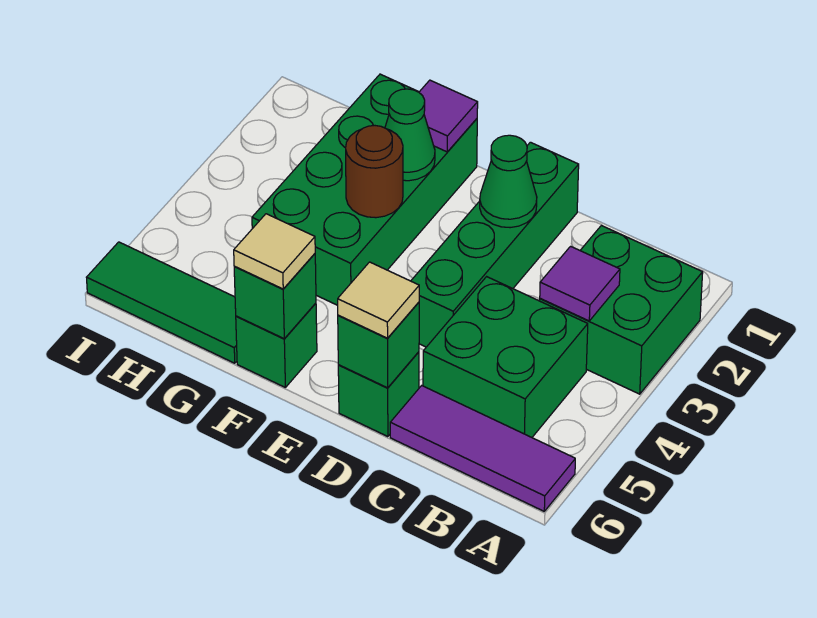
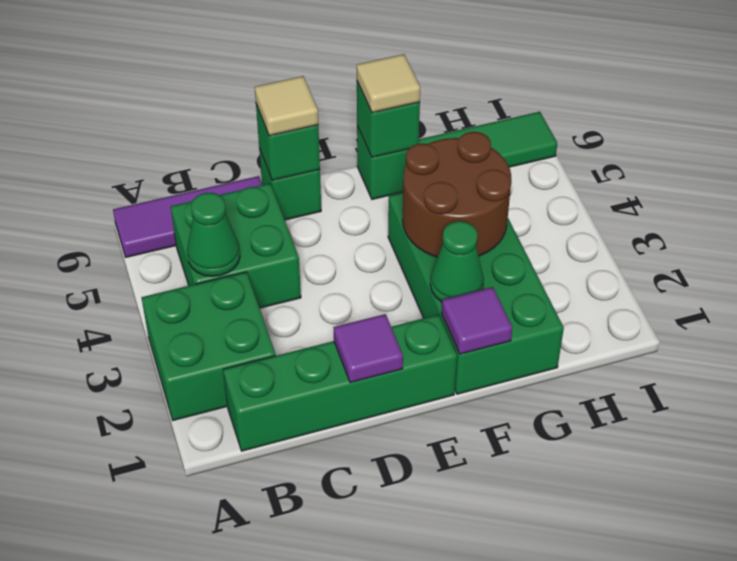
purple 1x1 tile [540,246,620,321] -> purple 1x1 tile moved to [334,314,403,383]
green 1x4 brick [411,142,579,347] -> green 1x4 brick turned to [223,315,457,451]
green 1x1 cone [480,135,537,228] -> green 1x1 cone moved to [187,193,240,277]
brown 1x1 round brick [346,126,403,218] -> brown 2x2 round brick [402,132,511,257]

